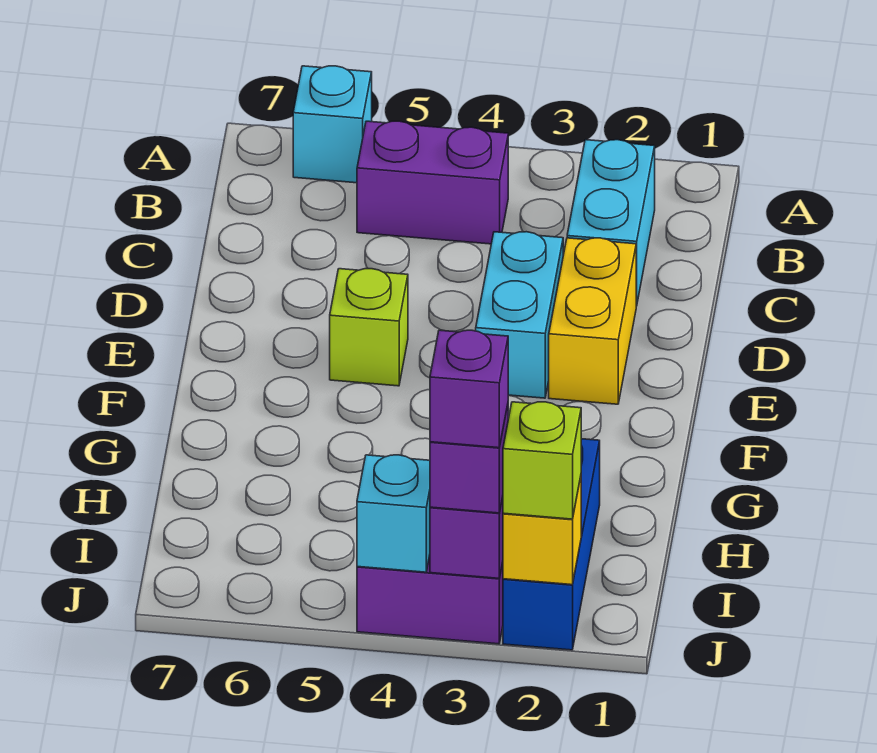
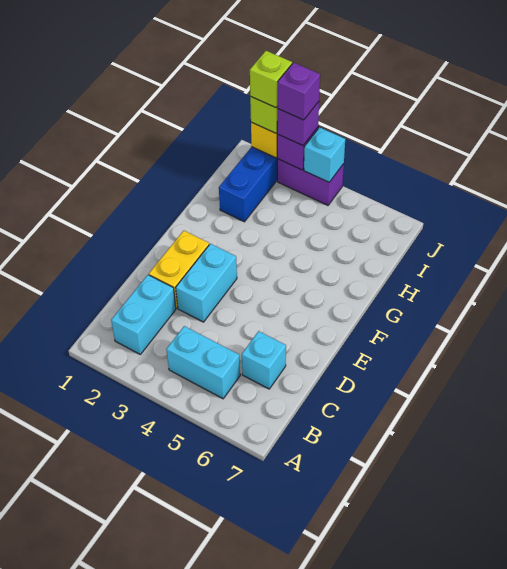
cyan 1x1 brick [293,66,372,183] -> cyan 1x1 brick moved to [242,331,286,389]
purple 1x2 brick [357,121,508,244] -> cyan 1x2 brick [166,326,240,399]
lime 1x1 brick [330,269,408,386] -> lime 1x1 brick moved to [250,51,292,108]

